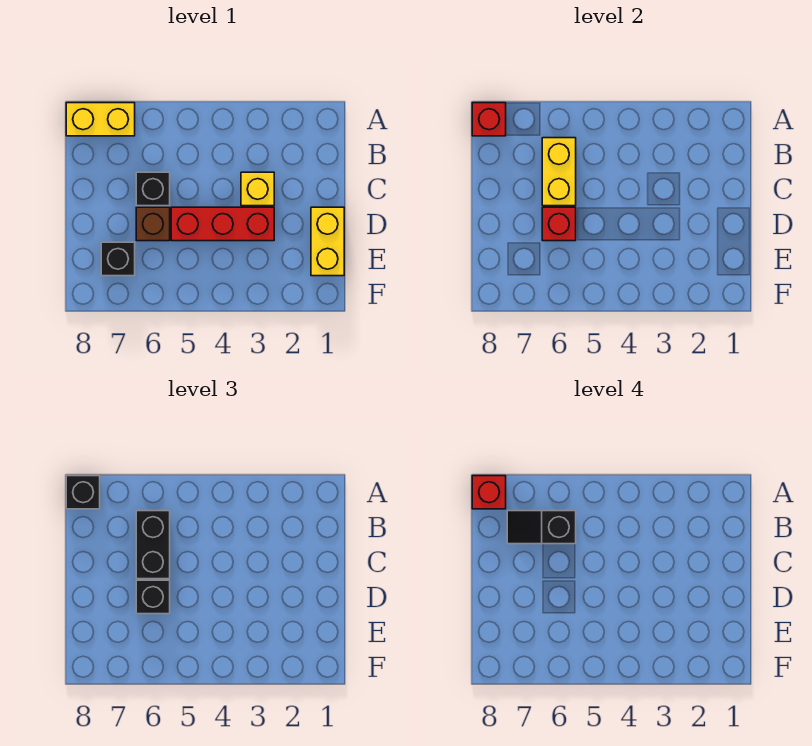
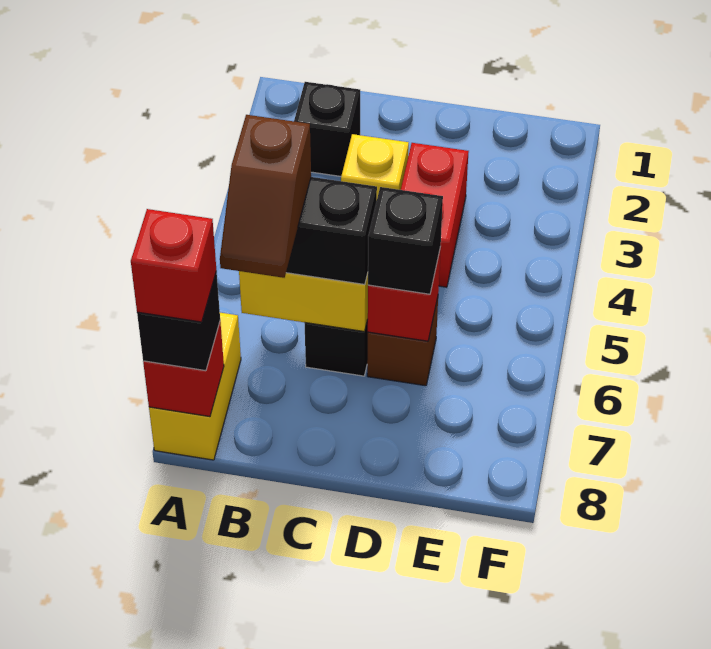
black 1x2 slope [507,511,576,544] -> brown 1x2 slope [220,115,311,278]
yellow 1x2 brick [311,207,344,276] -> none
red 1x3 brick [171,207,274,241] -> red 1x2 brick [401,143,469,287]
black 1x1 brick [101,242,135,276] -> black 1x1 brick moved to [294,82,360,176]

